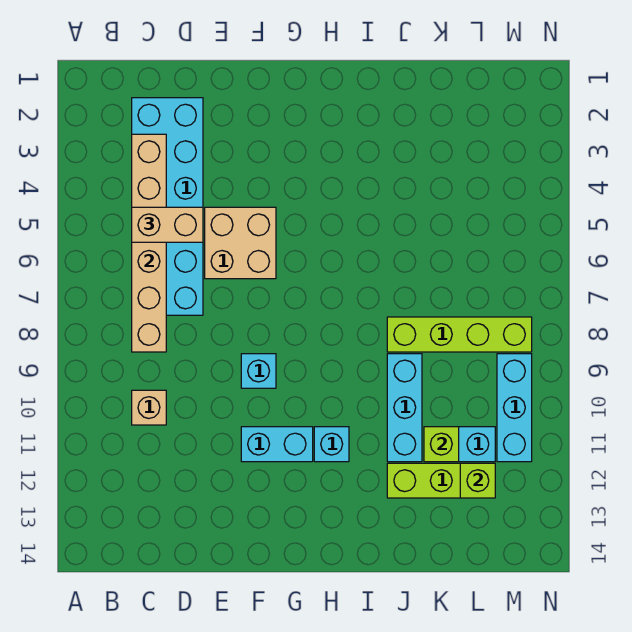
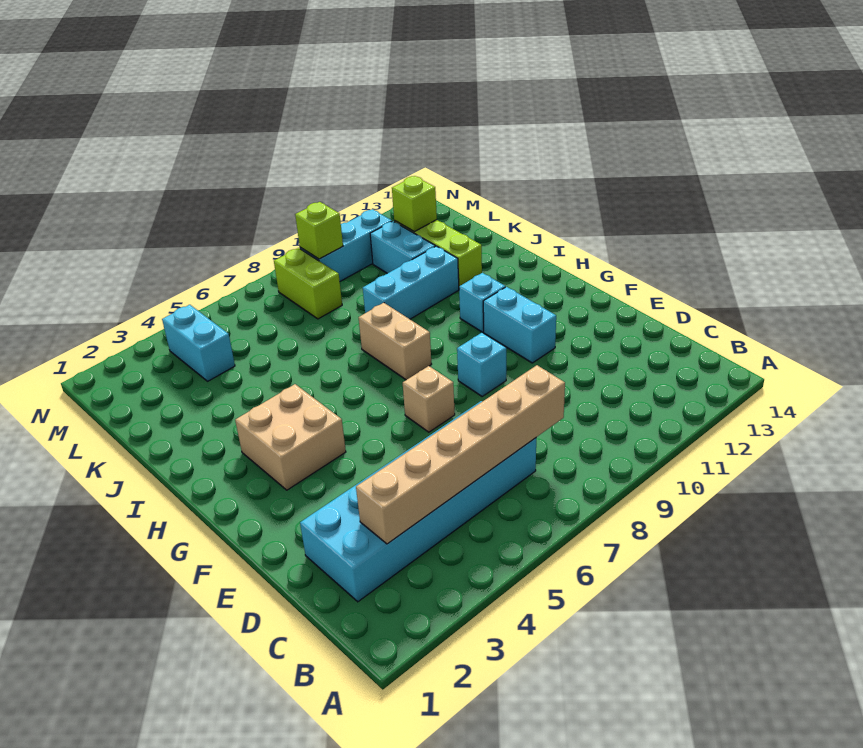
tan 1x2 brick [132,207,203,242] -> tan 1x2 brick moved to [359,303,432,380]
tan 1x1 brick [132,390,166,425] -> tan 1x1 brick moved to [403,366,455,432]
tan 2x2 brick [205,207,276,279] -> tan 2x2 brick moved to [235,384,346,490]
lime 1x4 brick [387,317,532,352] -> lime 1x2 brick [274,248,342,319]
lime 1x1 brick [424,427,459,462] -> lime 1x1 brick moved to [295,202,343,259]
none -> cyan 1x2 brick [162,305,235,381]

